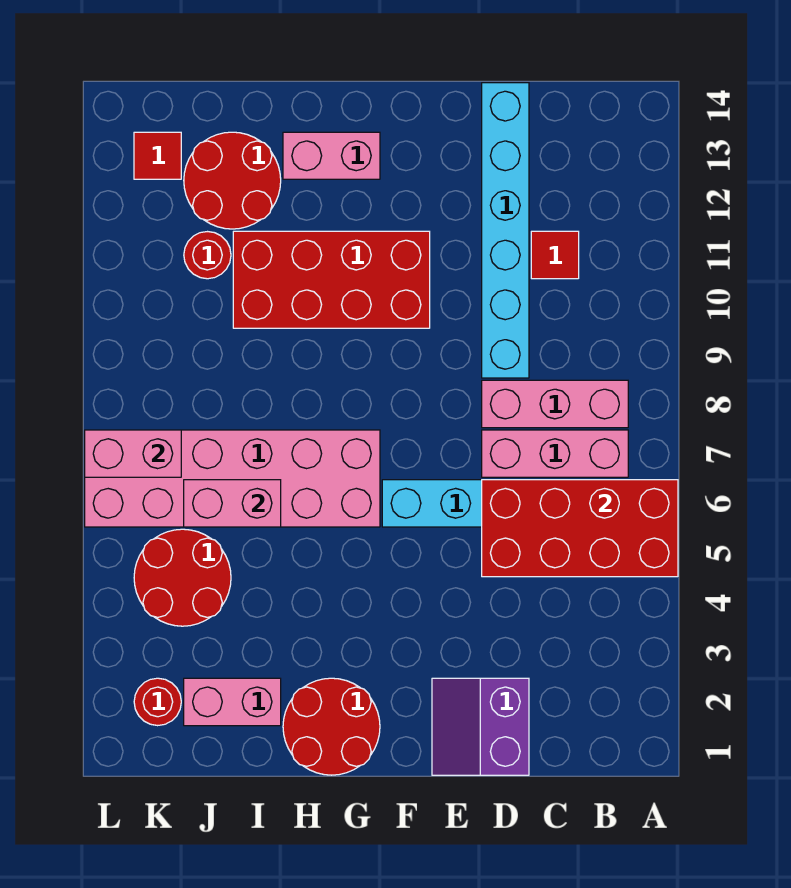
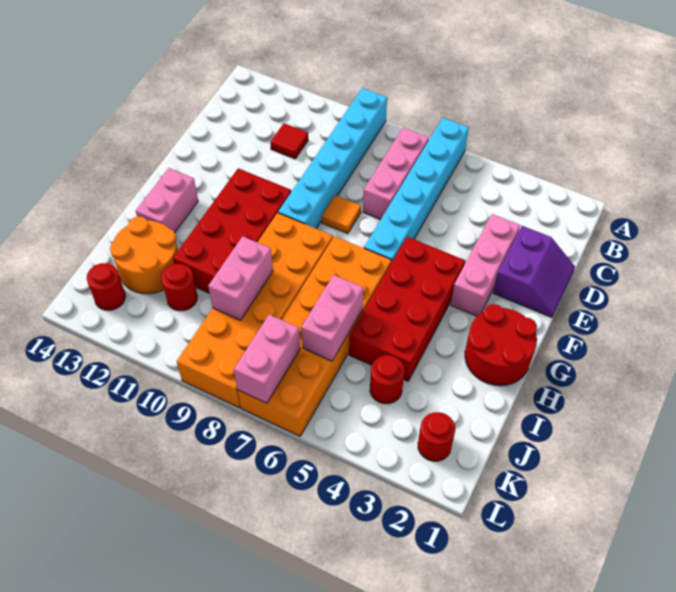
red 2x4 brick [482,480,678,577] -> red 2x4 brick moved to [349,237,465,381]
pink 1x3 brick [482,380,628,428] -> pink 1x3 brick moved to [451,214,520,316]
purple 2x2 slope [432,678,529,775] -> purple 2x2 slope turned to [493,226,575,317]
cyan 1x6 brick [482,83,529,378] -> cyan 1x6 brick turned to [278,88,387,229]
none -> orange 1x1 tile [322,195,361,234]
pink 2x6 brick [85,430,380,527] -> orange 2x6 brick [238,236,392,436]
none -> orange 2x6 brick [177,213,333,407]
pink 1x2 brick [184,678,281,726] -> pink 1x2 brick moved to [208,236,273,320]
red 2x2 round brick [184,132,281,229] -> orange 2x2 round brick [110,216,178,294]
red 2x2 round brick [134,529,231,626] -> red 1x1 round brick [370,355,404,404]
red 1x1 tile [134,132,181,179] -> red 1x1 round brick [87,263,126,310]

